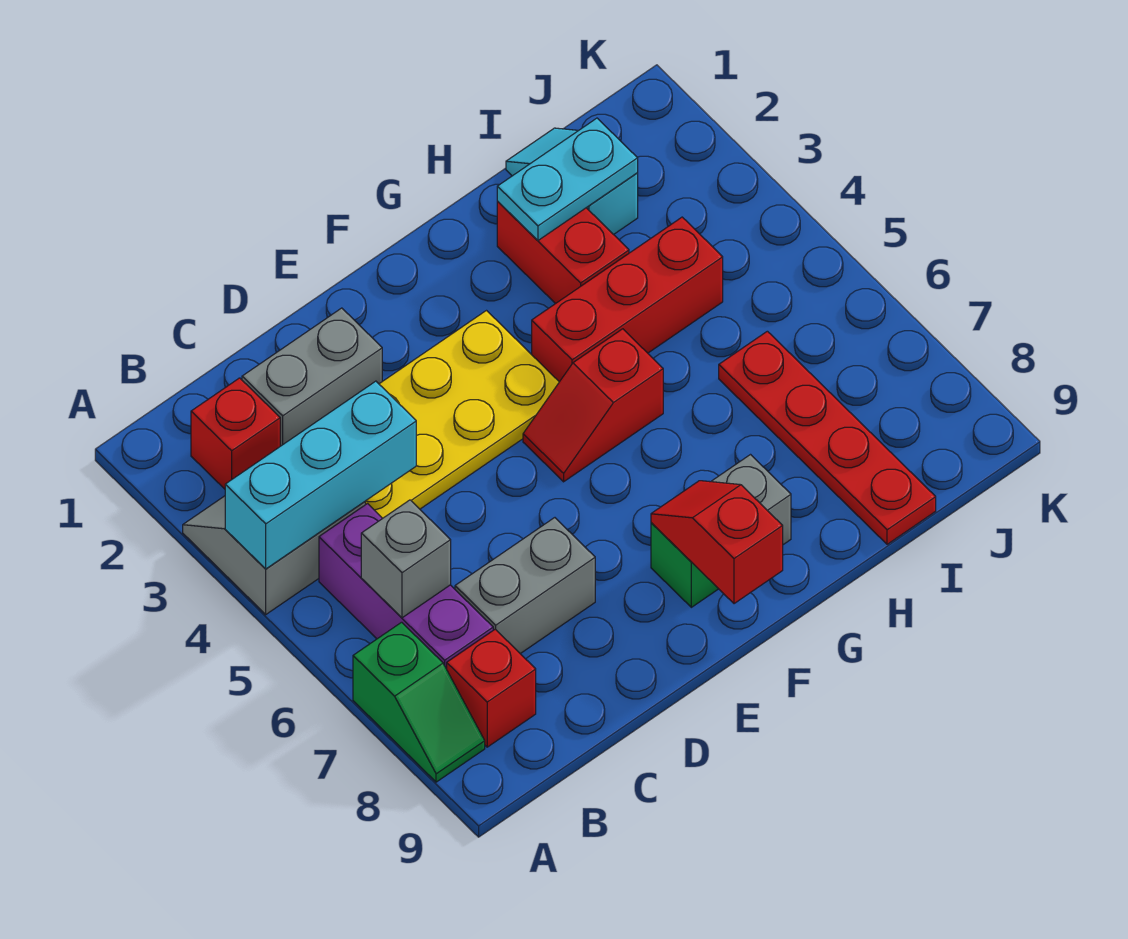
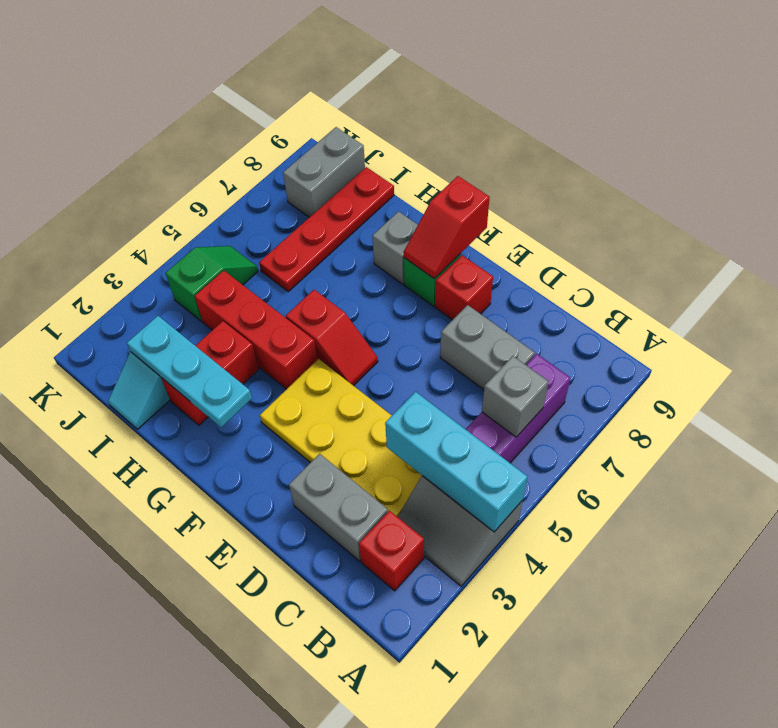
green 1x2 slope [353,622,485,782] -> green 1x2 slope moved to [166,246,258,321]
red 1x1 brick [447,629,536,747] -> red 1x1 brick moved to [435,255,493,320]
cyan 1x2 plate [497,118,638,240] -> cyan 1x3 plate [127,316,252,427]
none -> grey 1x2 brick [283,127,365,217]

